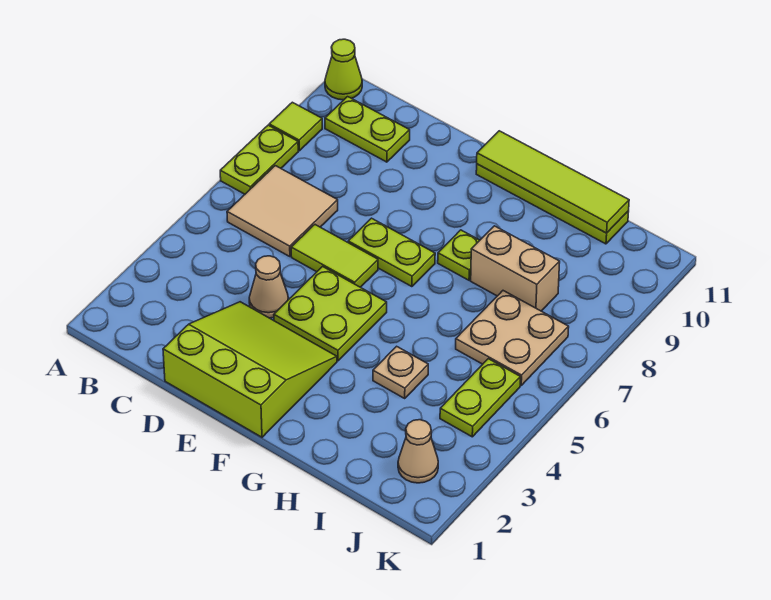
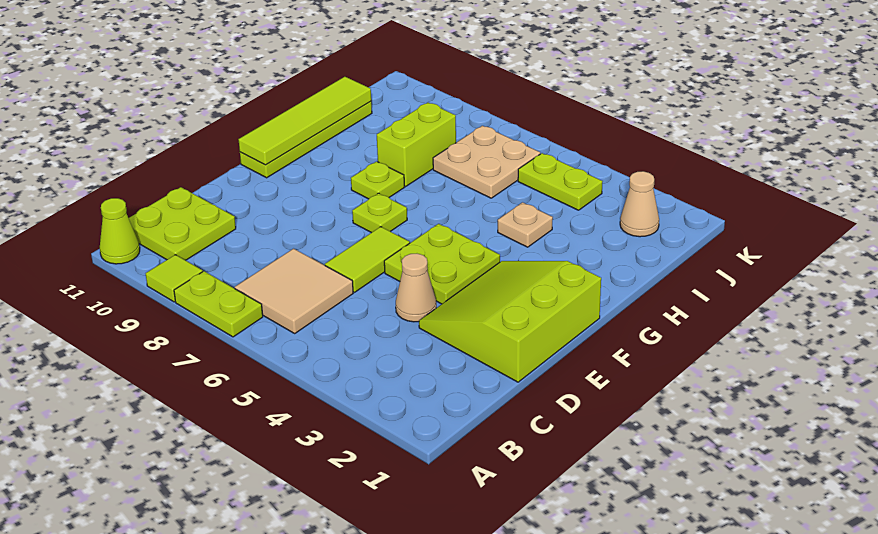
lime 1x2 plate [325,97,410,162] -> lime 2x2 plate [129,187,236,260]
lime 1x2 plate [348,218,435,287] -> lime 1x1 plate [352,193,407,233]
tan 1x2 brick [471,226,560,311] -> lime 1x2 brick [377,102,456,186]

